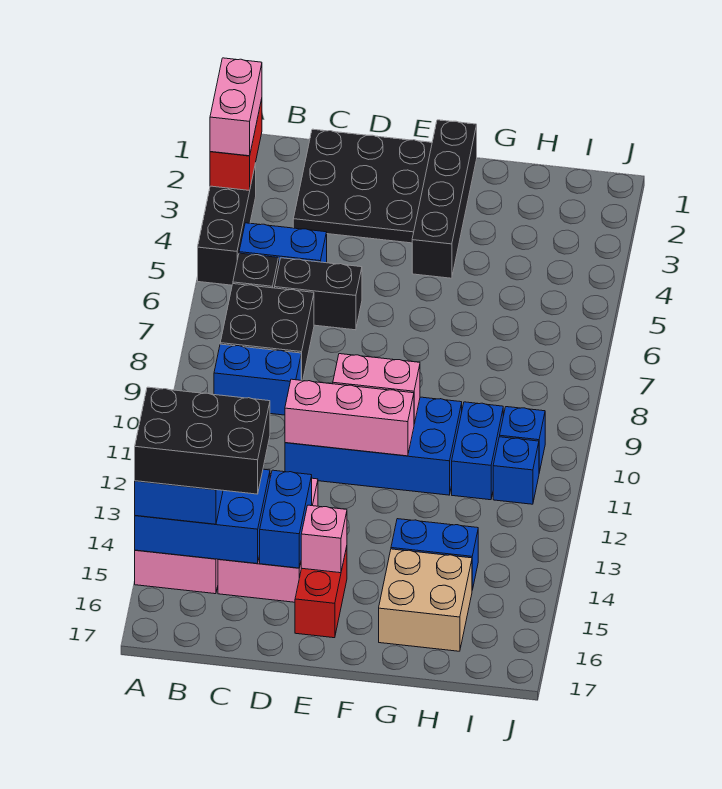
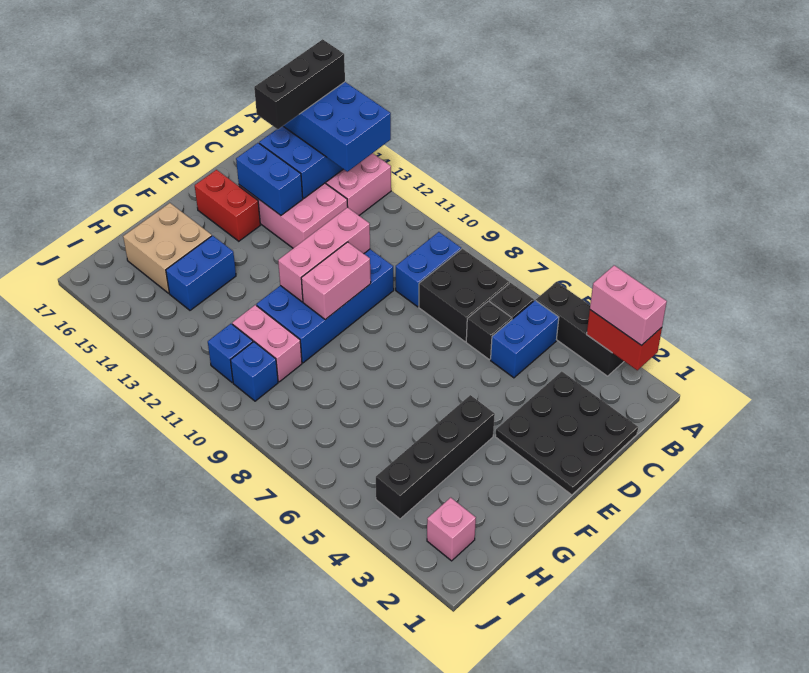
black 2x3 brick [135,387,270,494] -> black 1x3 brick [254,39,345,129]
black 1x2 brick [275,258,362,330] -> black 1x1 brick [466,301,512,359]
pink 1x1 brick [301,505,347,573] -> pink 1x1 brick moved to [427,498,476,561]
black 1x4 brick [412,120,477,278] -> black 1x4 brick turned to [376,395,495,519]
blue 1x2 brick [452,402,503,500] -> pink 1x2 brick [232,305,302,382]

